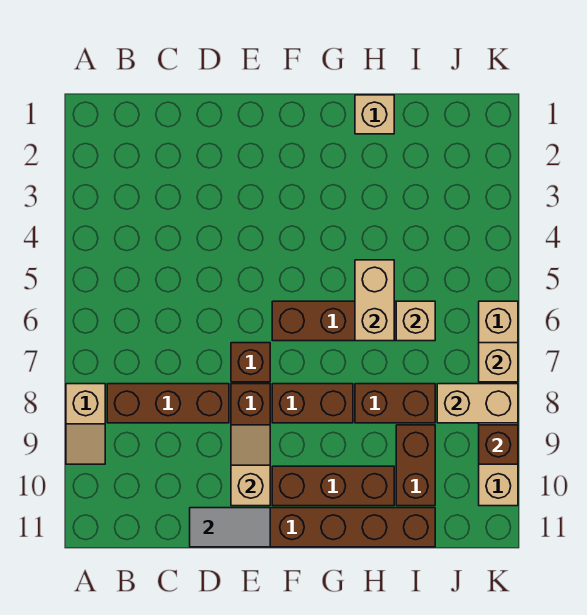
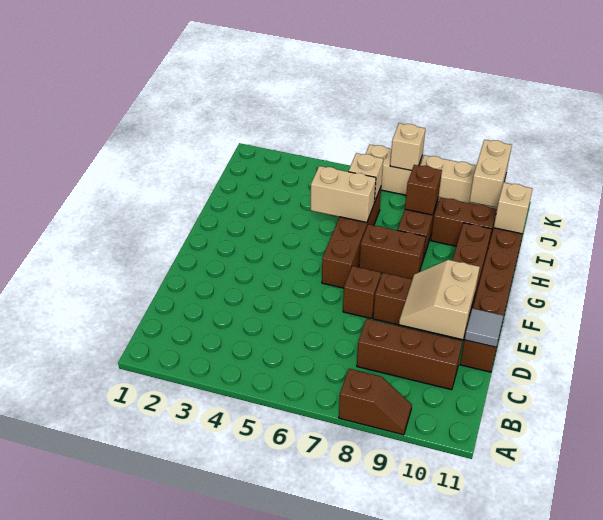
tan 1x2 slope [66,384,105,464] -> brown 1x2 slope [339,369,412,435]
brown 1x3 brick [107,384,229,423] -> brown 1x3 brick turned to [357,319,462,390]
grey 1x2 tile [190,508,270,547] -> grey 1x1 tile [465,308,504,347]
tan 1x2 slope [231,425,270,506] -> tan 2x2 slope [399,260,480,339]
brown 1x2 brick [272,384,353,423] -> brown 1x2 brick turned to [359,224,426,279]
tan 1x1 brick [355,95,394,134] -> tan 1x1 brick moved to [494,183,533,234]
tan 1x2 brick [437,384,518,423] -> tan 1x2 brick moved to [469,140,512,208]
brown 1x1 brick [479,425,518,464] -> brown 1x1 brick moved to [405,165,442,215]

